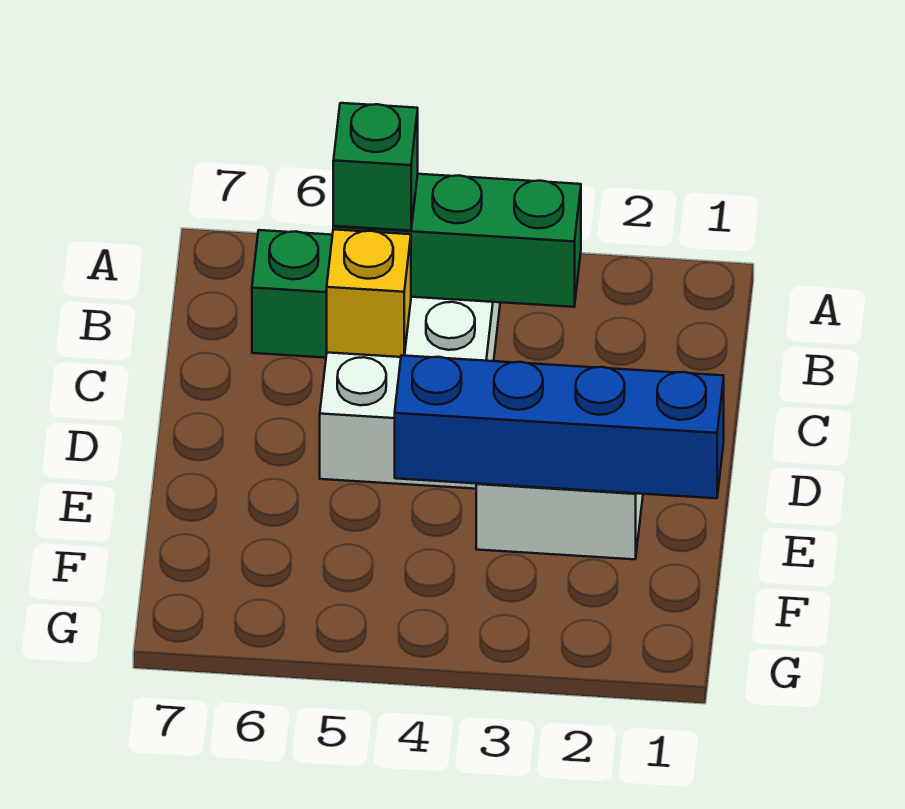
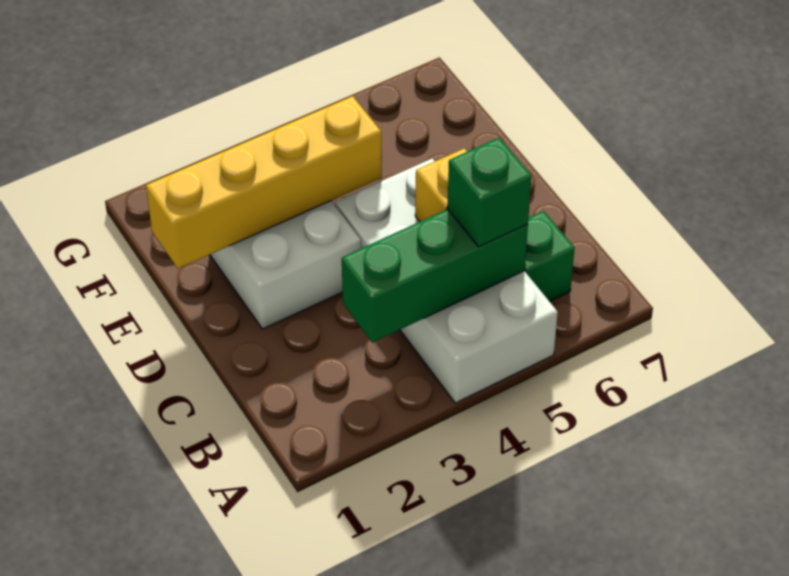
blue 1x4 brick [395,355,724,498] -> yellow 1x4 brick [146,96,382,269]

